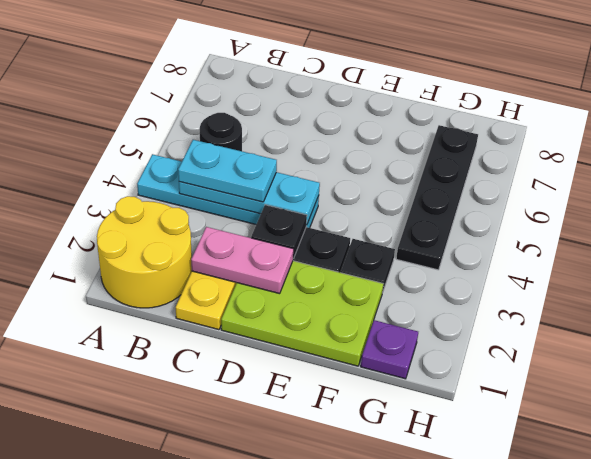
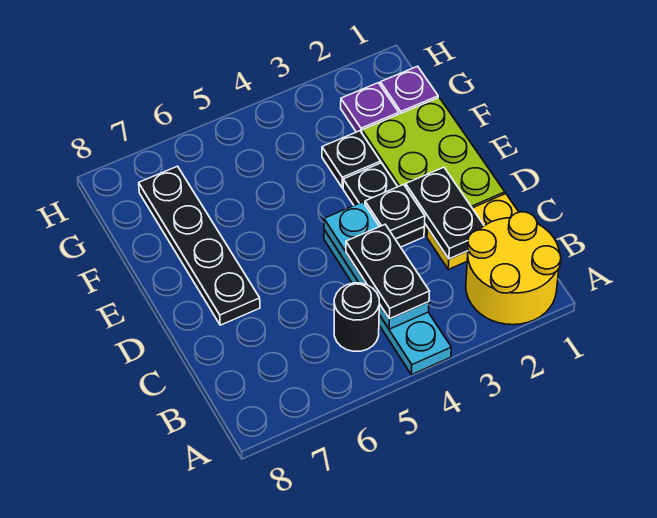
cyan 1x2 plate [178,140,277,202] -> black 1x2 plate [346,225,430,319]
pink 1x2 plate [191,227,293,294] -> black 1x2 plate [406,167,484,259]
none -> purple 1x1 plate [341,83,399,133]
black 1x4 plate [396,125,478,270] -> black 1x4 plate turned to [139,166,260,325]

